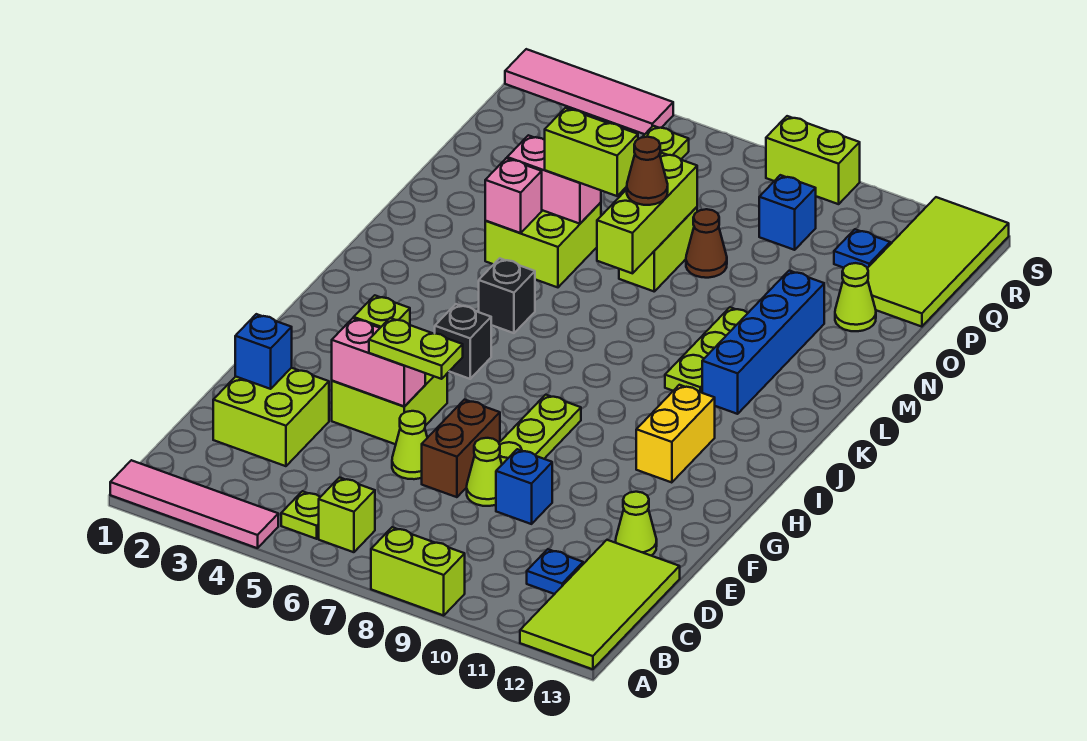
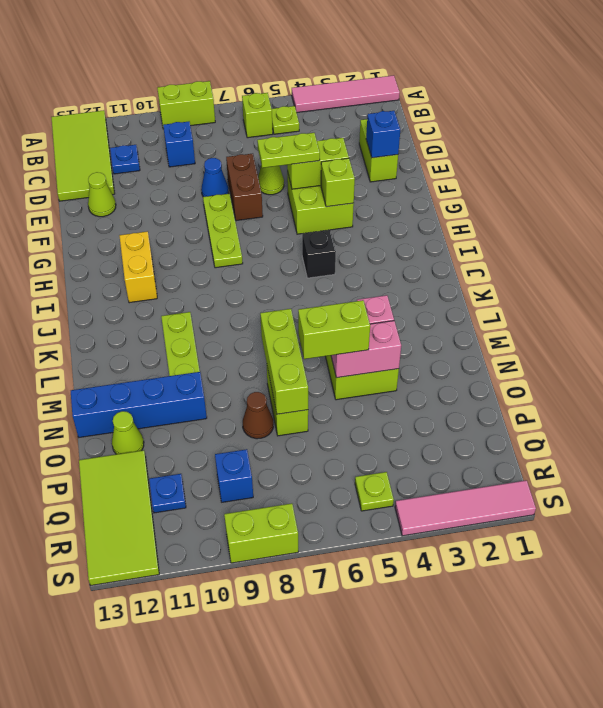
lime 2x2 brick [213,368,329,466] -> lime 1x2 brick [359,119,398,182]
lime 1x1 cone [467,438,502,506] -> blue 1x1 cone [201,158,228,197]
blue 1x1 brick [496,449,552,524] -> blue 1x1 brick moved to [163,122,195,167]
pink 1x2 brick [332,318,425,407] -> lime 1x2 brick [287,138,349,189]
black 1x1 brick [479,258,535,333] -> none
blue 1x4 brick [702,271,824,414] -> blue 1x4 brick turned to [71,372,207,437]
brown 1x1 cone [627,137,668,205] -> none

